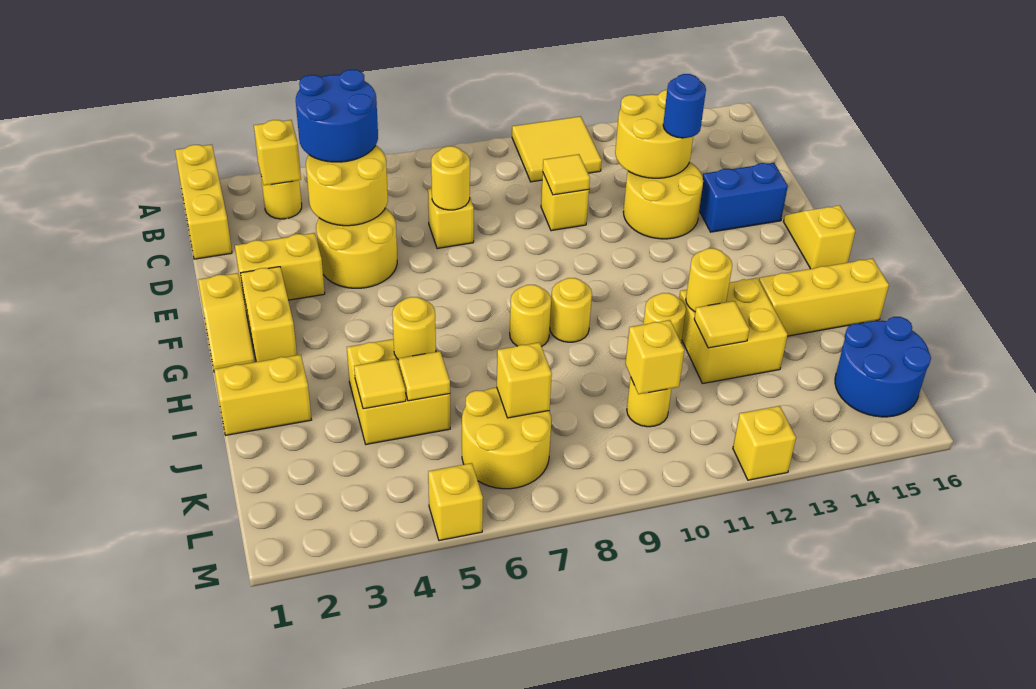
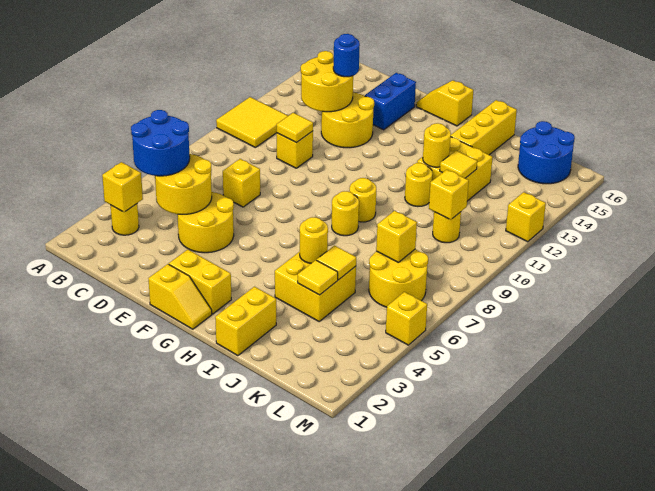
yellow 1x3 brick [175,145,232,259] -> none
yellow 1x1 round brick [431,146,470,210] -> none
yellow 1x2 brick [235,233,325,300] -> none

